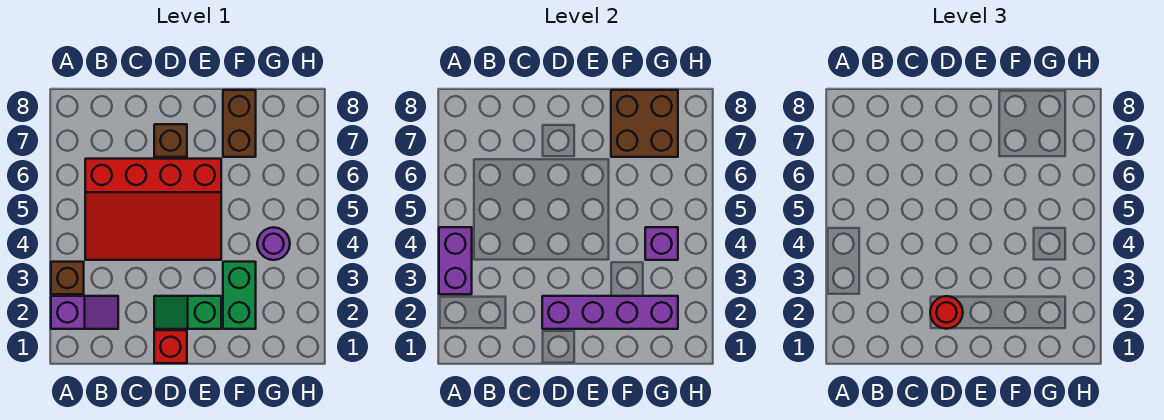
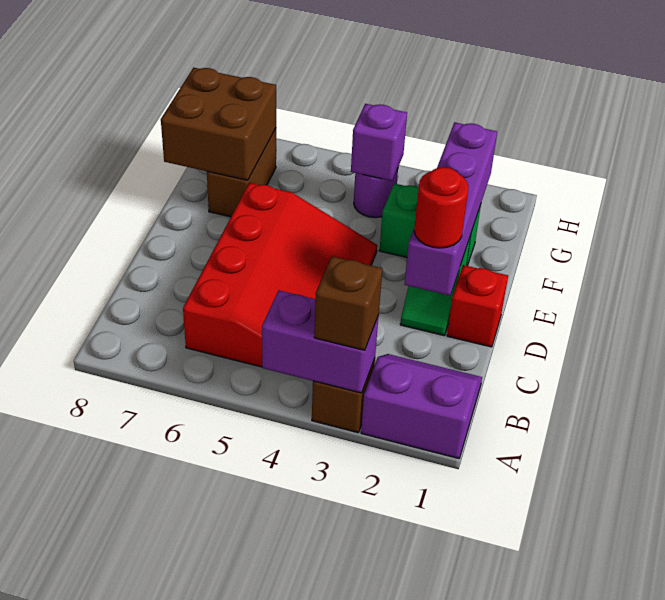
purple 1x2 slope [51,296,118,329] -> purple 2x2 slope [361,354,482,459]
brown 1x1 brick [154,124,187,157] -> brown 1x1 brick moved to [314,257,382,350]
brown 1x2 brick [223,90,256,157] -> brown 1x2 brick turned to [207,129,276,217]

